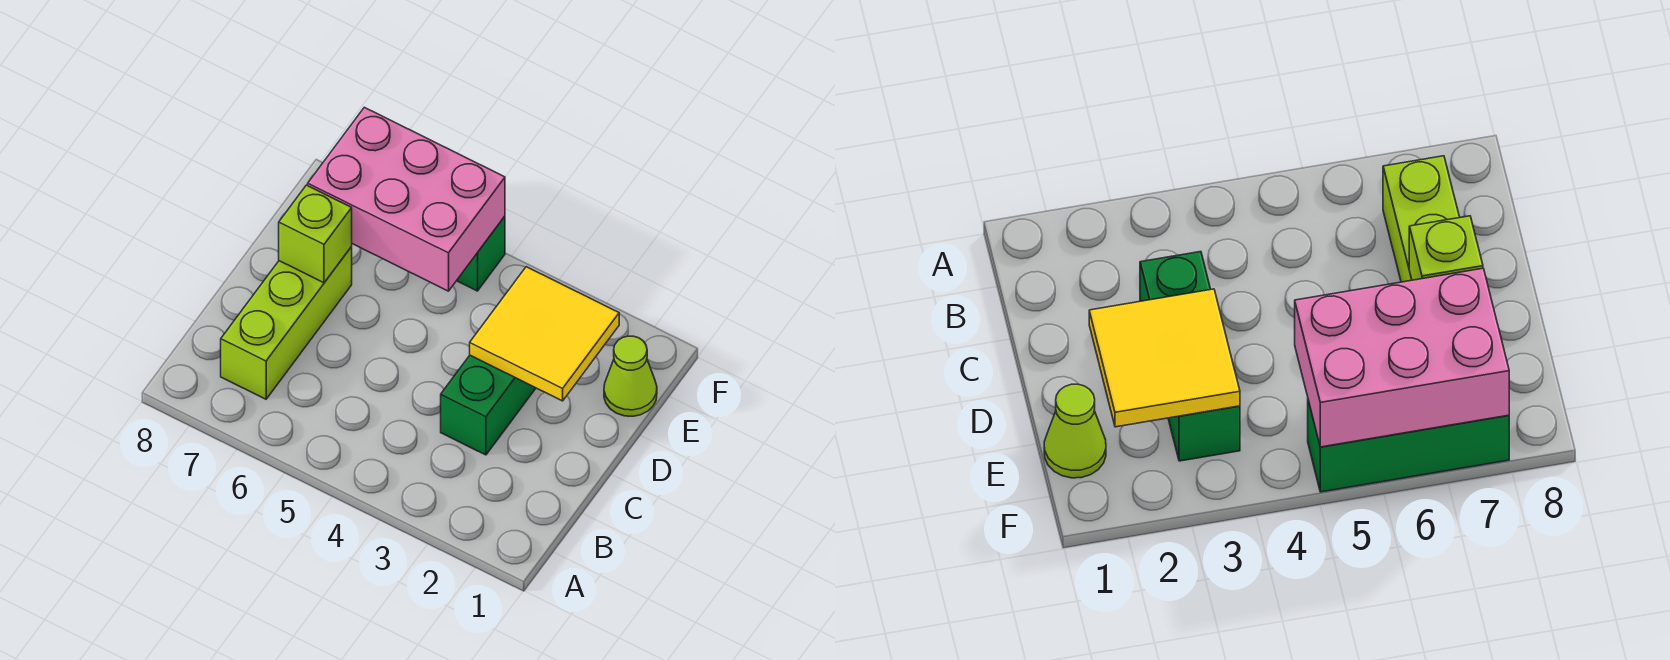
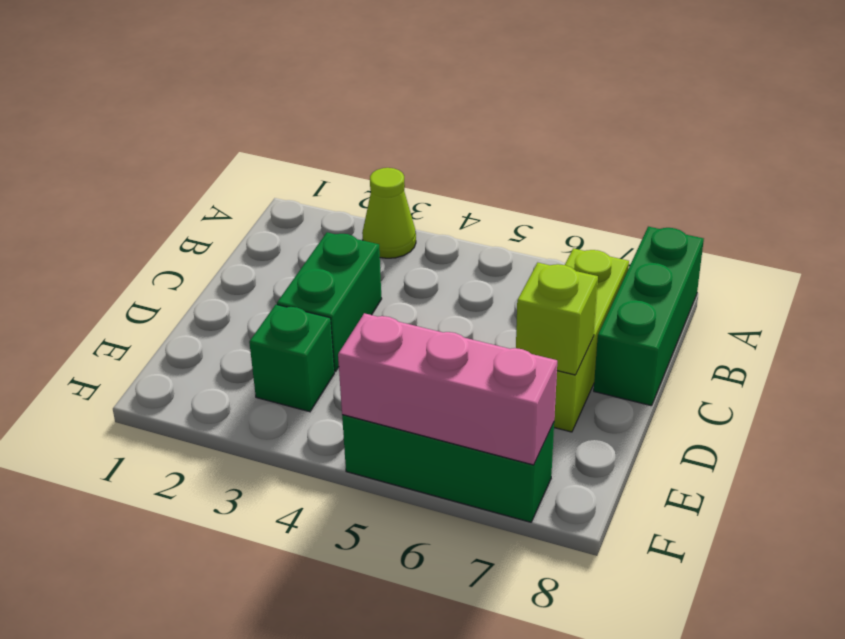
none -> green 1x3 brick [594,227,704,406]
yellow 2x2 tile [470,267,619,401] -> none
lime 1x1 cone [604,336,657,416] -> lime 1x1 cone moved to [362,168,416,258]
pink 2x3 brick [308,107,505,291] -> pink 1x3 brick [338,313,557,465]

